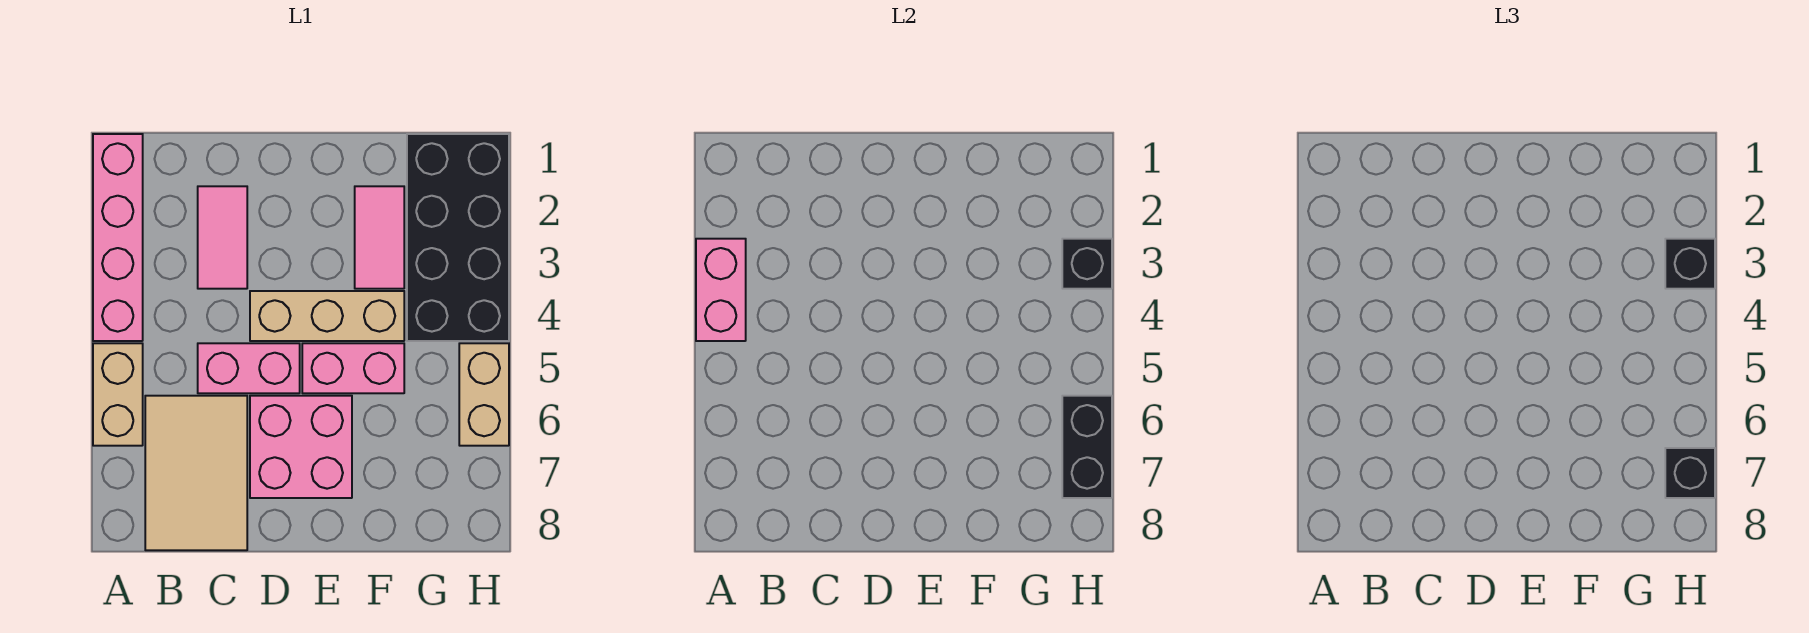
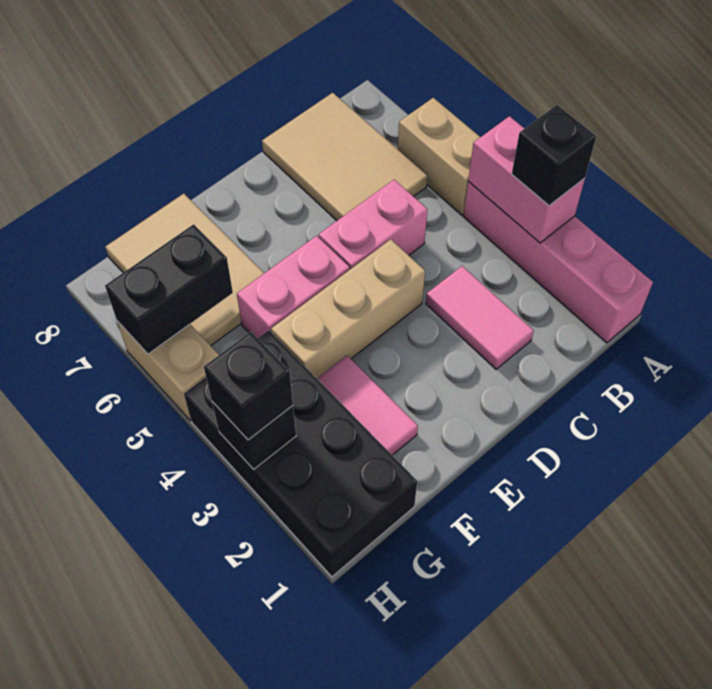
pink 2x2 brick [250,396,352,498] -> none
none -> tan 2x3 tile [105,194,264,346]
black 1x2 brick [1062,396,1112,498] -> black 1x2 brick turned to [105,224,233,354]
black 1x1 brick [1665,448,1715,498] -> black 1x1 brick moved to [512,105,596,206]

